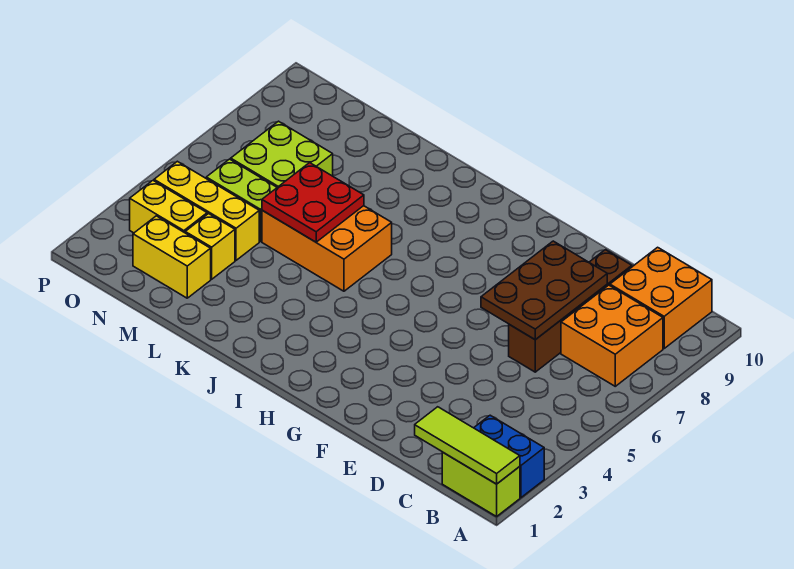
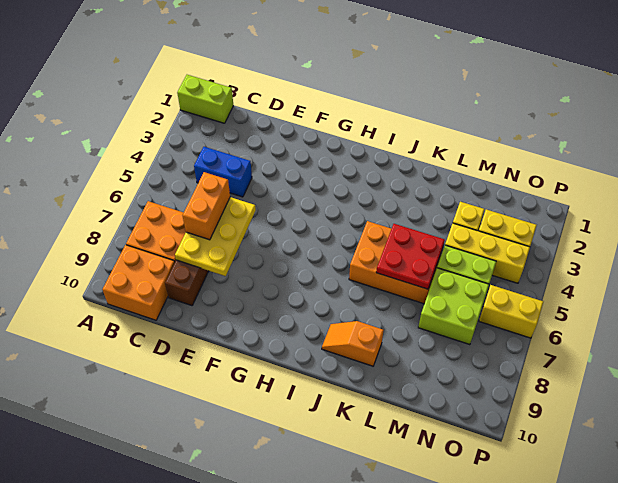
lime 1x3 tile [415,407,520,484] -> none
blue 1x2 brick [474,415,544,498] -> blue 1x2 brick moved to [194,147,252,197]
brown 2x3 plate [481,241,607,340] -> yellow 2x3 plate [175,197,256,276]
none -> orange 1x2 brick [183,172,230,240]
none -> orange 1x2 slope [322,321,384,366]
yellow 1x2 brick [133,216,211,298] -> yellow 1x2 brick moved to [479,285,543,338]

